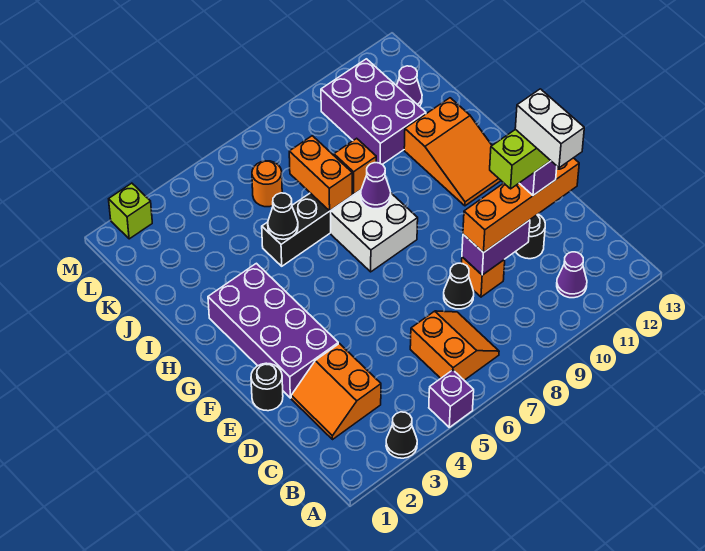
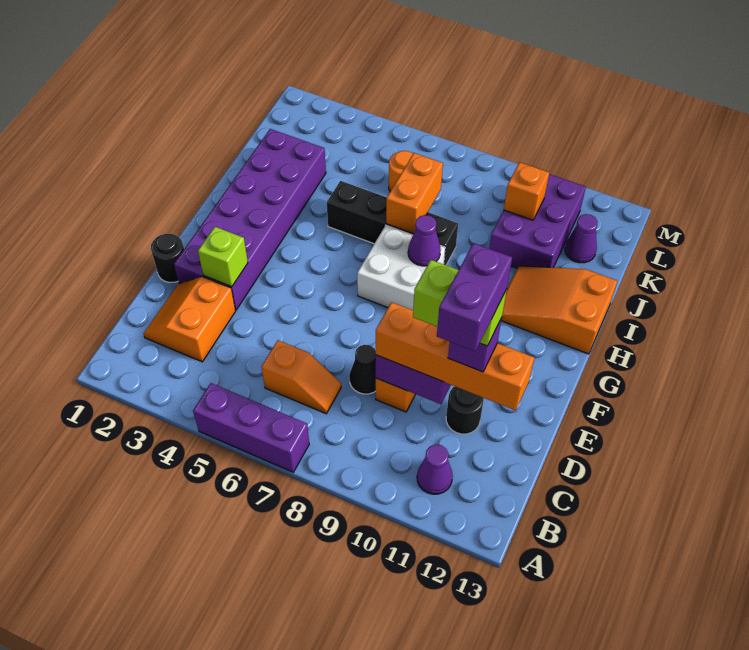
black 1x1 cone [386,412,417,458] -> none
purple 1x1 brick [429,370,474,427] -> purple 1x3 brick [193,383,309,472]
orange 2x2 slope [410,311,499,380] -> orange 1x2 slope [262,340,341,414]
white 1x2 brick [515,89,584,168] -> purple 1x2 brick [437,243,512,351]
purple 2x4 brick [208,263,338,398] -> purple 2x6 brick [174,129,326,310]
orange 2x3 slope [404,98,501,206] -> orange 2x3 slope turned to [501,266,617,354]
black 1x1 cone [268,193,298,239] -> none
orange 1x1 brick [334,138,376,194] -> orange 1x1 brick moved to [504,162,549,220]
lime 1x1 brick [109,183,152,239] -> lime 1x1 brick moved to [198,227,248,287]

